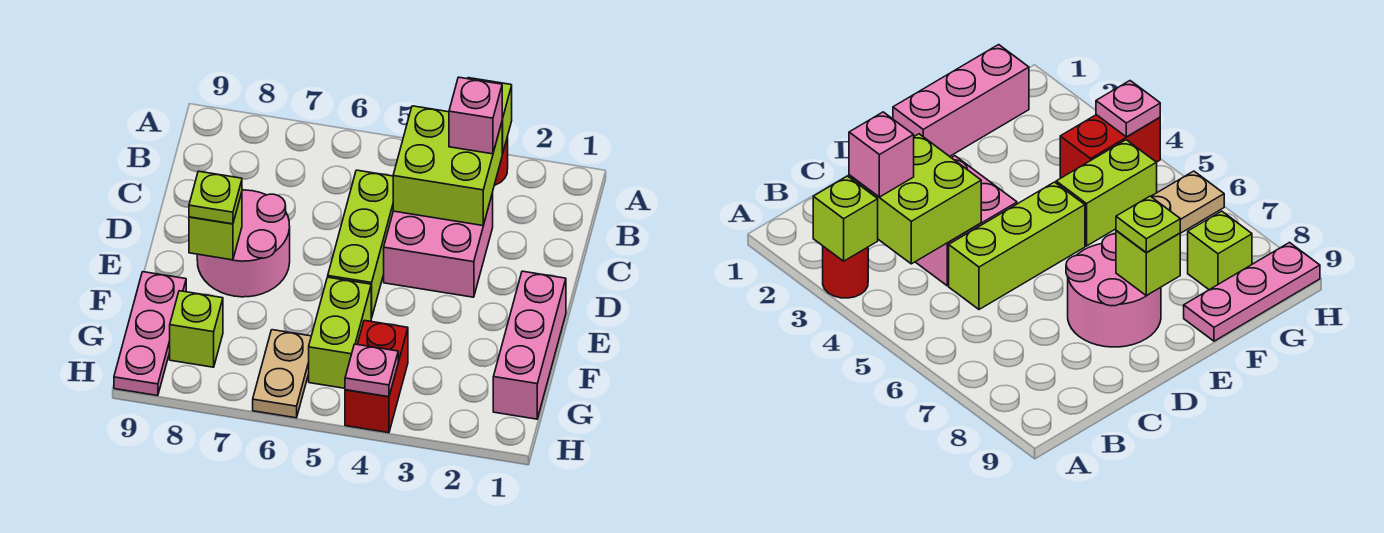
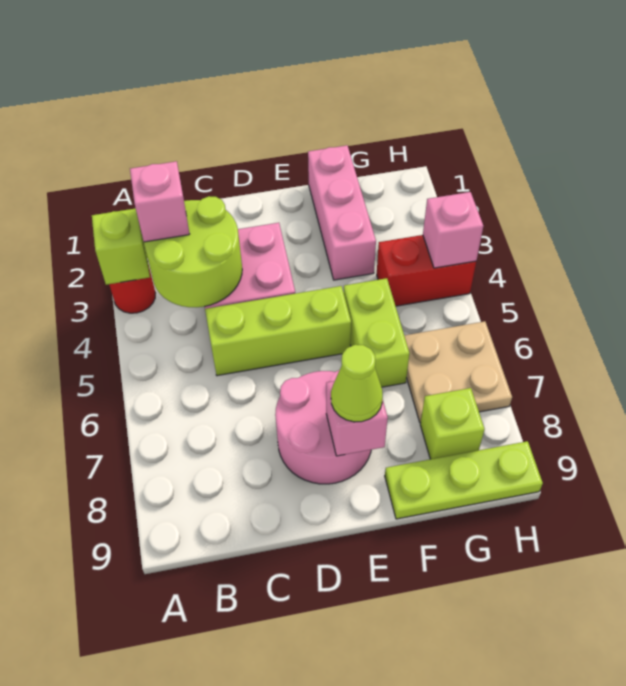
lime 2x2 brick [393,106,502,226] -> lime 2x2 round brick [144,196,242,307]
pink 1x3 brick [493,271,566,419] -> pink 1x3 brick turned to [308,145,376,280]
lime 1x1 brick [189,192,242,260] -> pink 1x1 brick [326,381,388,456]
lime 1x1 plate [189,171,242,224] -> lime 1x1 cone [331,345,383,422]
lime 1x2 brick [309,277,371,388] -> lime 1x2 brick turned to [344,278,409,387]
pink 1x3 plate [114,272,186,396] -> lime 1x3 plate [385,441,543,519]
tan 1x2 plate [253,330,311,418] -> tan 2x2 plate [404,321,512,423]
pink 1x1 plate [345,344,398,397] -> pink 1x1 brick [423,192,483,268]

